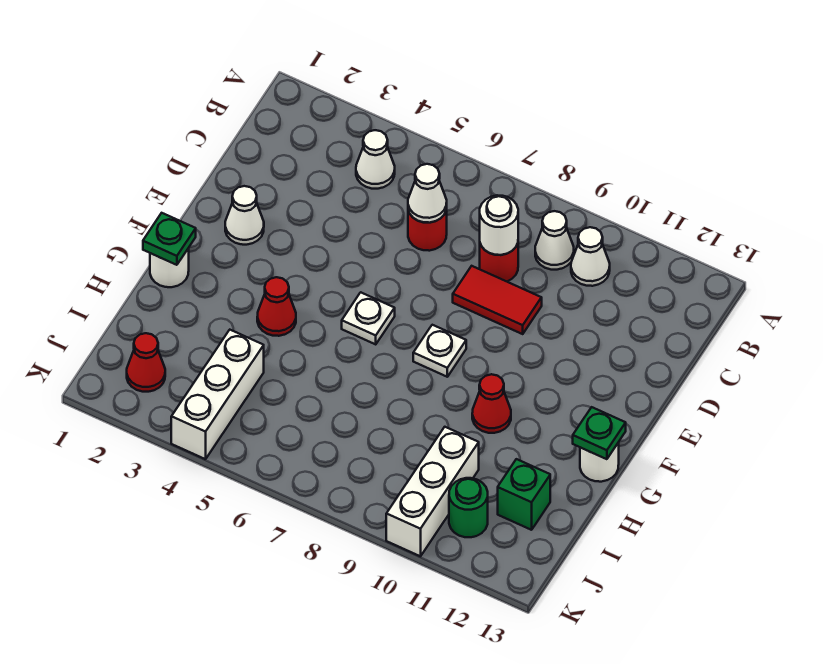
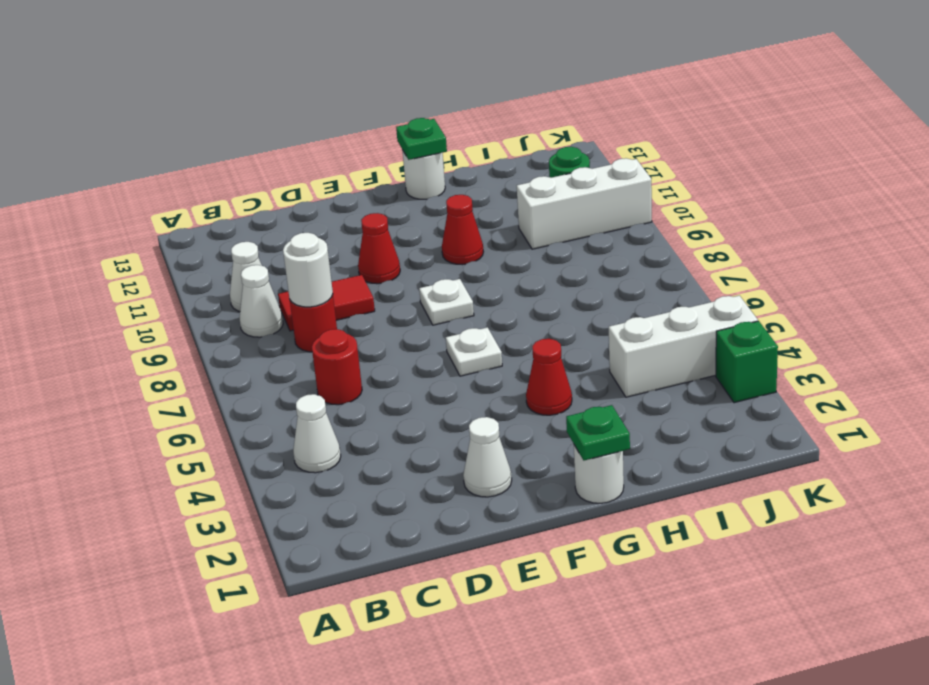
white 1x1 cone [408,164,447,223] -> none
red 1x2 tile [453,266,542,334] -> red 1x2 tile turned to [278,275,375,331]
green 1x1 brick [498,459,550,530] -> green 1x1 brick moved to [716,321,778,403]
red 1x1 cone [127,333,165,392] -> red 1x1 cone moved to [358,213,400,284]

